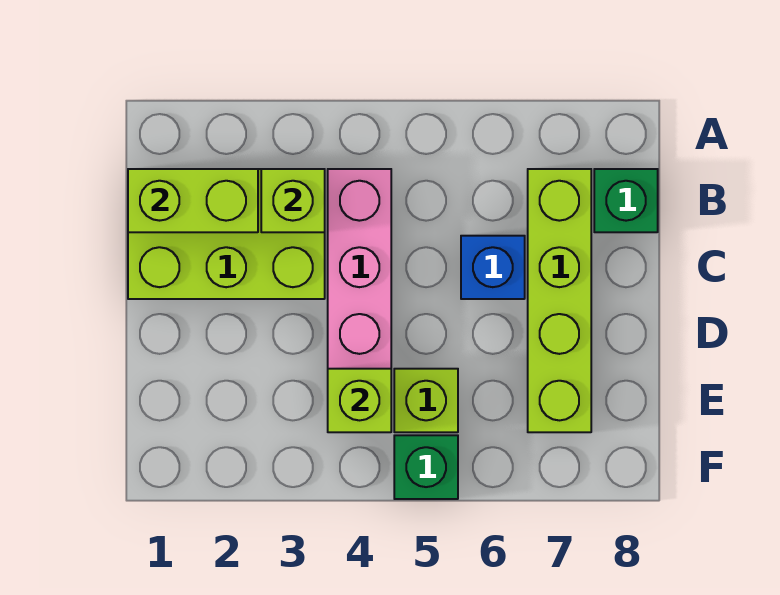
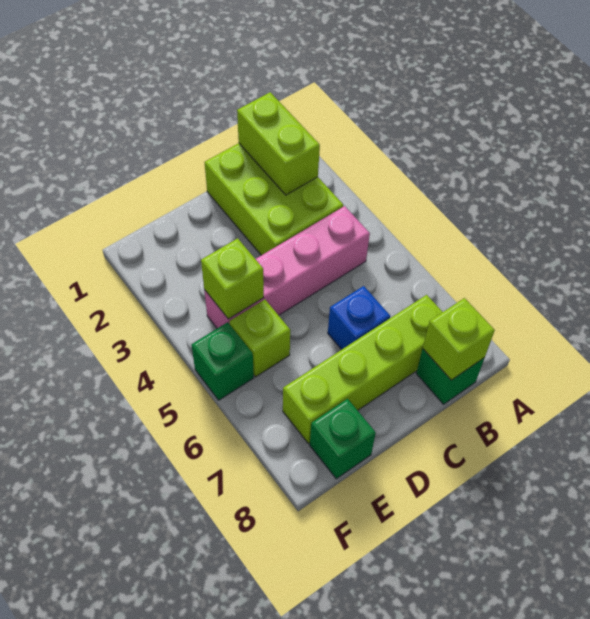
lime 1x1 brick [261,169,325,232] -> lime 1x1 brick moved to [423,298,495,380]
none -> green 1x1 brick [310,399,376,479]

